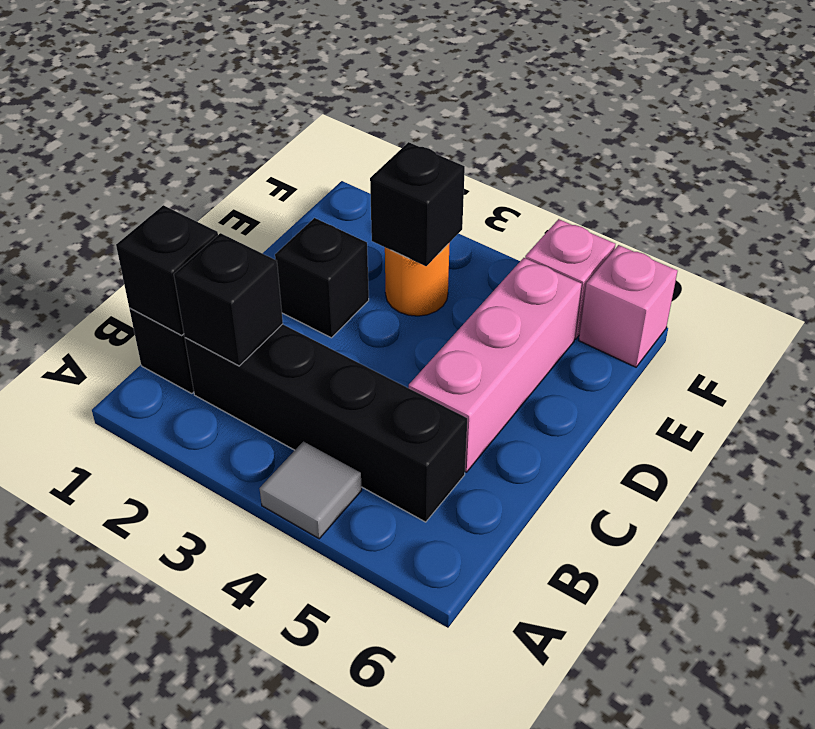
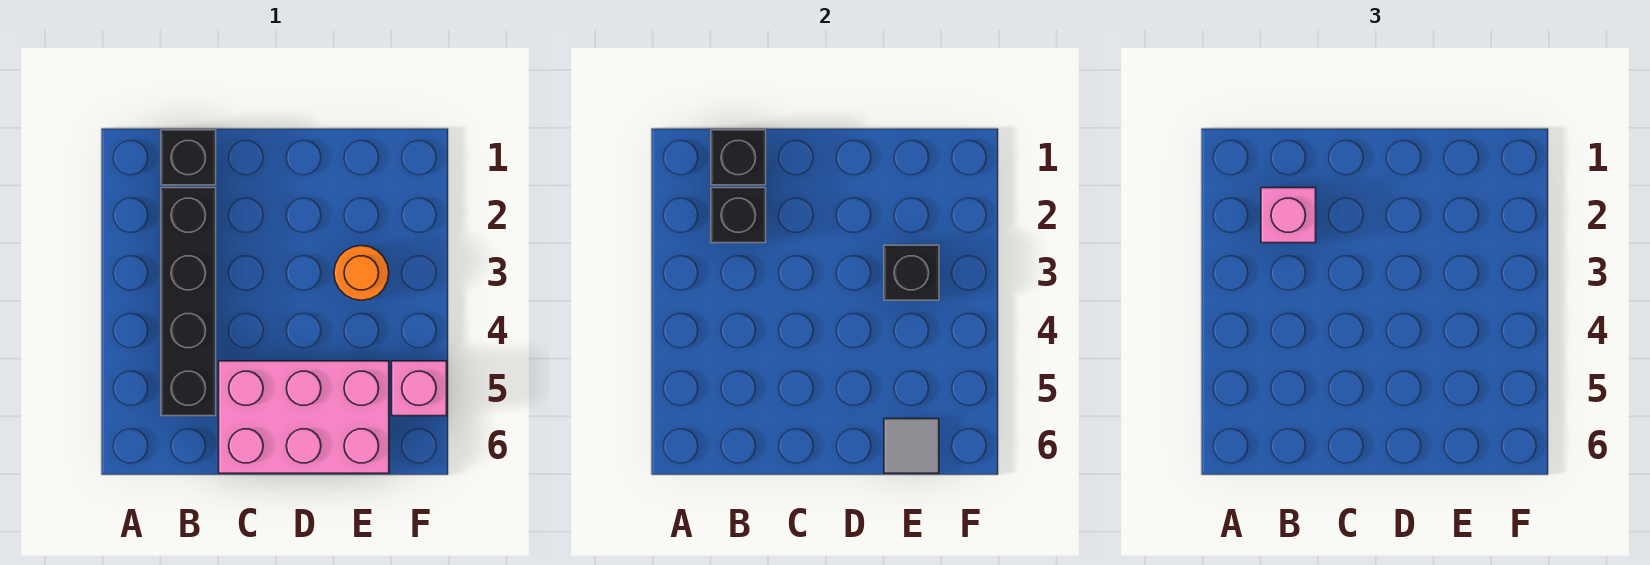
grey 1x1 tile [259,441,362,539] -> grey 1x1 tile moved to [884,419,939,473]
pink 1x3 brick [409,258,582,472] -> pink 2x3 brick [219,361,389,473]
black 1x1 brick [275,218,369,338] -> none
pink 1x1 brick [579,245,678,367] -> pink 1x1 brick moved to [1261,188,1316,243]

